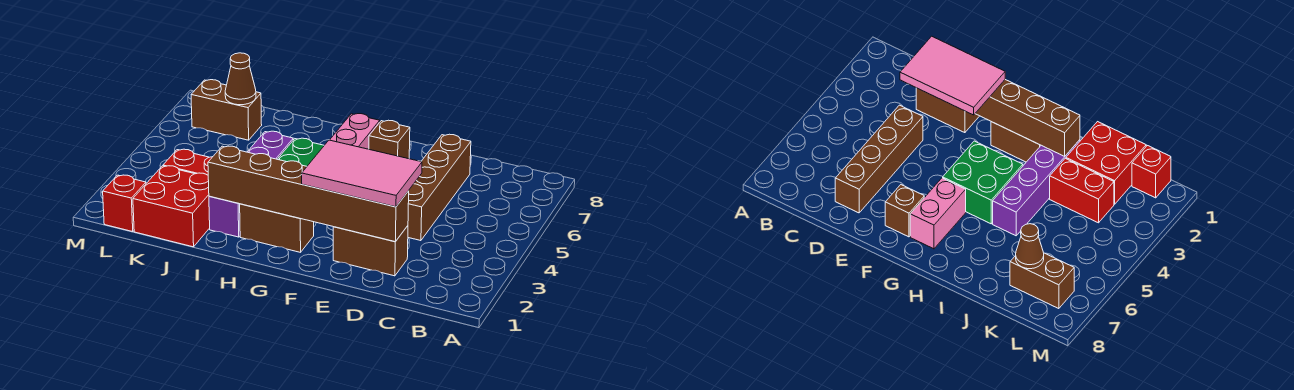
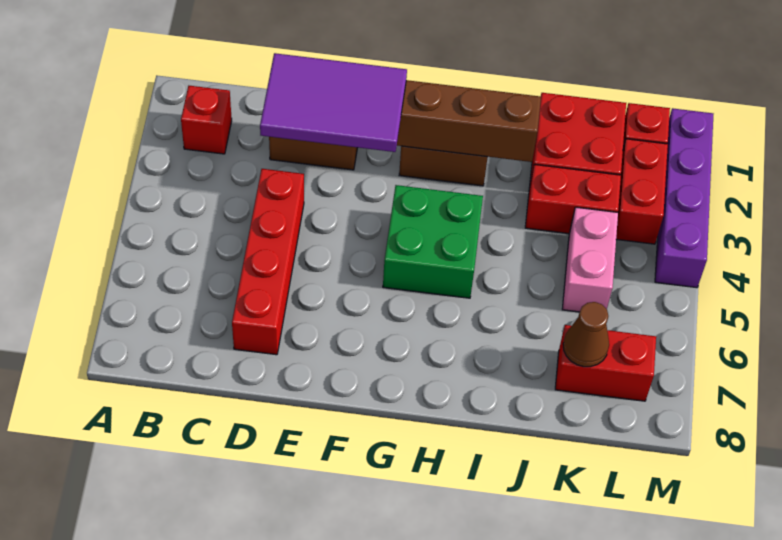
none -> red 1x1 brick [181,86,232,154]
pink 2x3 tile [302,140,422,207] -> purple 2x3 tile [260,53,407,152]
brown 1x4 brick [408,134,471,241] -> red 1x4 brick [232,169,304,355]
brown 1x1 brick [369,120,410,159] -> none
pink 1x2 brick [330,114,380,149] -> pink 1x2 brick moved to [562,207,618,312]
purple 1x4 brick [209,131,293,237] -> purple 1x4 brick moved to [655,108,713,288]
brown 1x2 brick [191,80,262,140] -> red 1x2 brick [555,325,656,401]
none -> red 1x2 brick [616,139,668,244]

